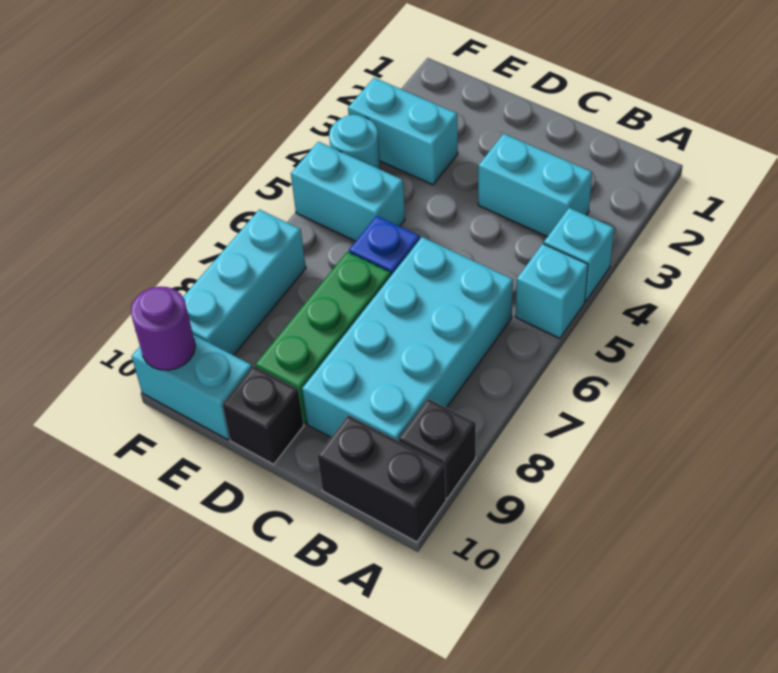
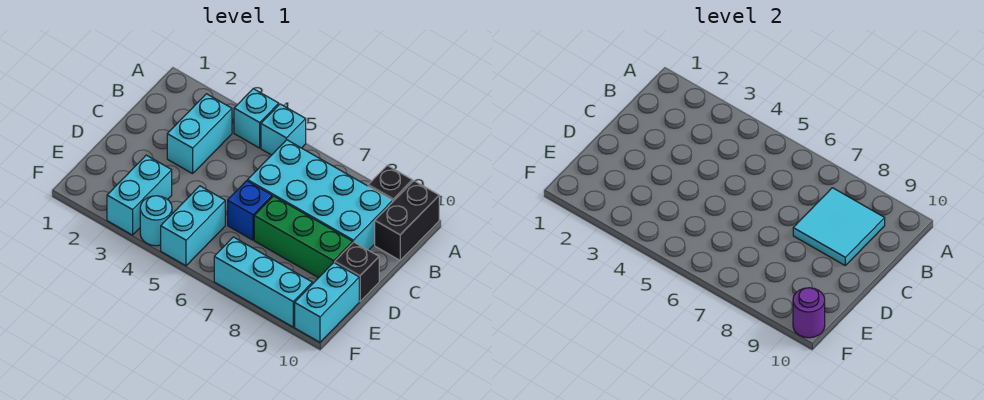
none -> cyan 2x2 tile [793,188,885,265]

